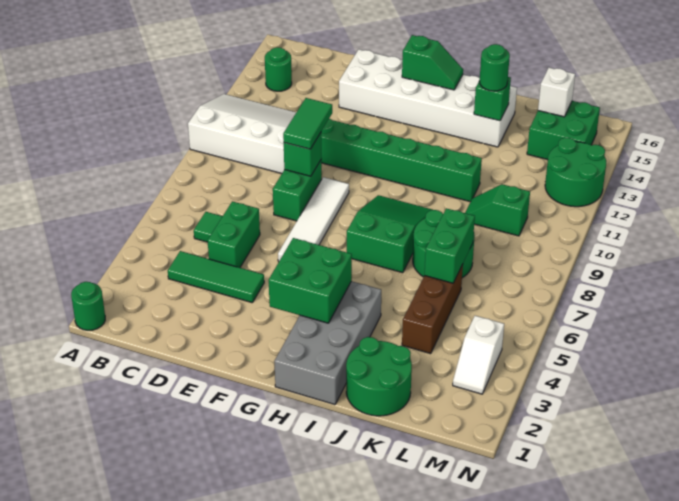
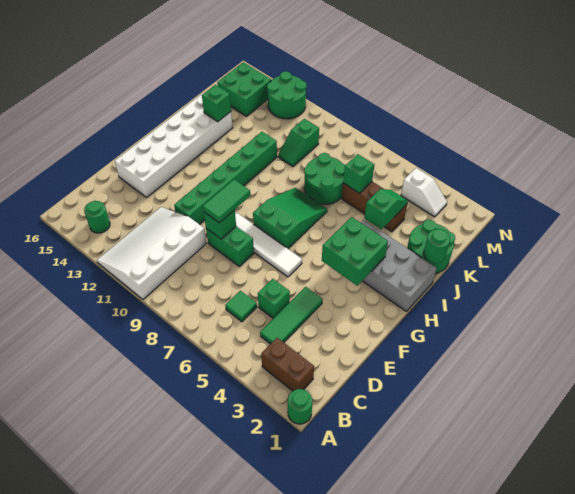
none -> brown 1x2 brick [261,338,314,391]
green 1x2 brick [208,201,260,268] -> green 1x1 brick [258,279,290,318]
green 1x2 tile [283,98,332,149] -> green 1x2 tile turned to [203,180,250,223]
green 1x2 slope [402,35,463,90] -> green 1x2 slope moved to [364,189,408,229]
green 2x3 slope [347,195,433,273] -> green 2x3 slope turned to [253,188,327,248]
green 1x1 round brick [479,44,510,91] -> green 1x1 round brick moved to [424,229,450,263]
green 1x2 brick [424,208,475,283] -> green 1x1 brick [343,154,374,193]
white 1x1 brick [538,68,575,117] -> none

